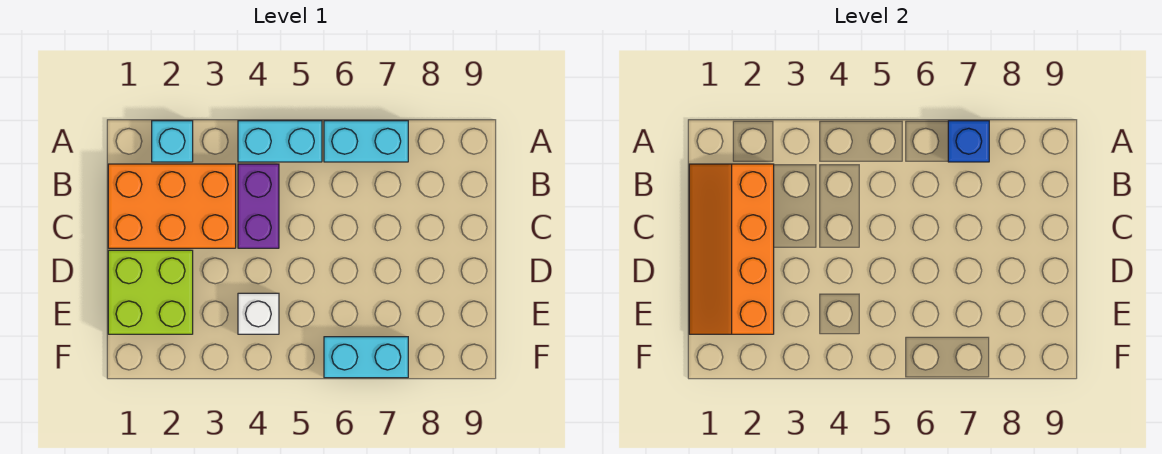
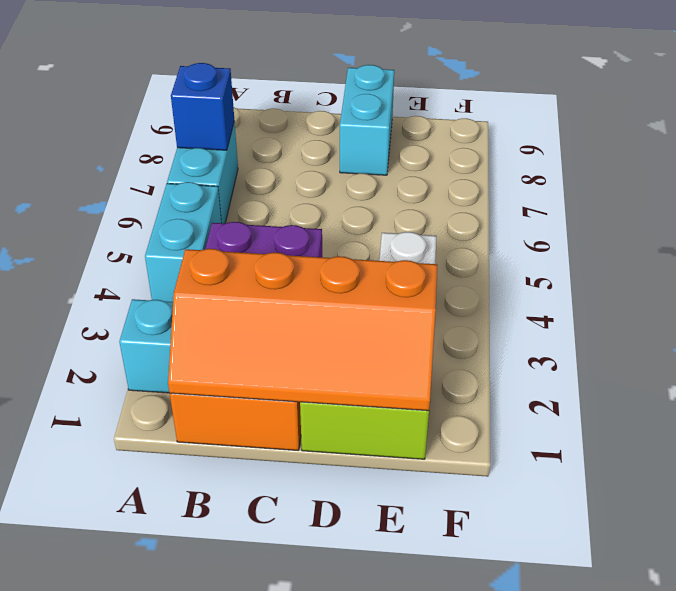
cyan 1x2 brick [324,337,408,378] -> cyan 1x2 brick moved to [340,65,394,175]

